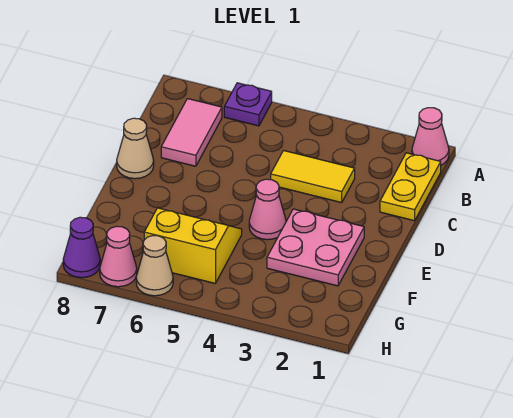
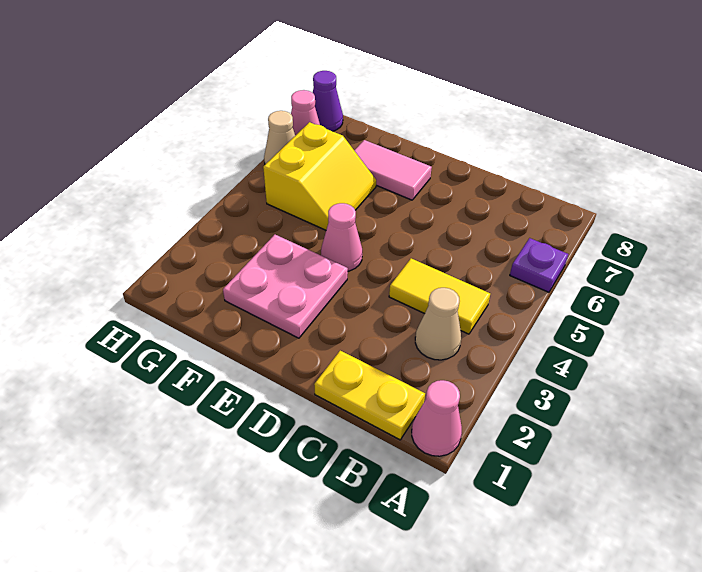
pink 1x2 tile [161,99,222,166] -> pink 1x2 tile moved to [354,140,432,200]
yellow 1x2 tile [271,151,355,203] -> yellow 1x2 tile turned to [389,258,490,334]
tan 1x1 cone [117,118,154,179] -> tan 1x1 cone moved to [415,288,461,360]

